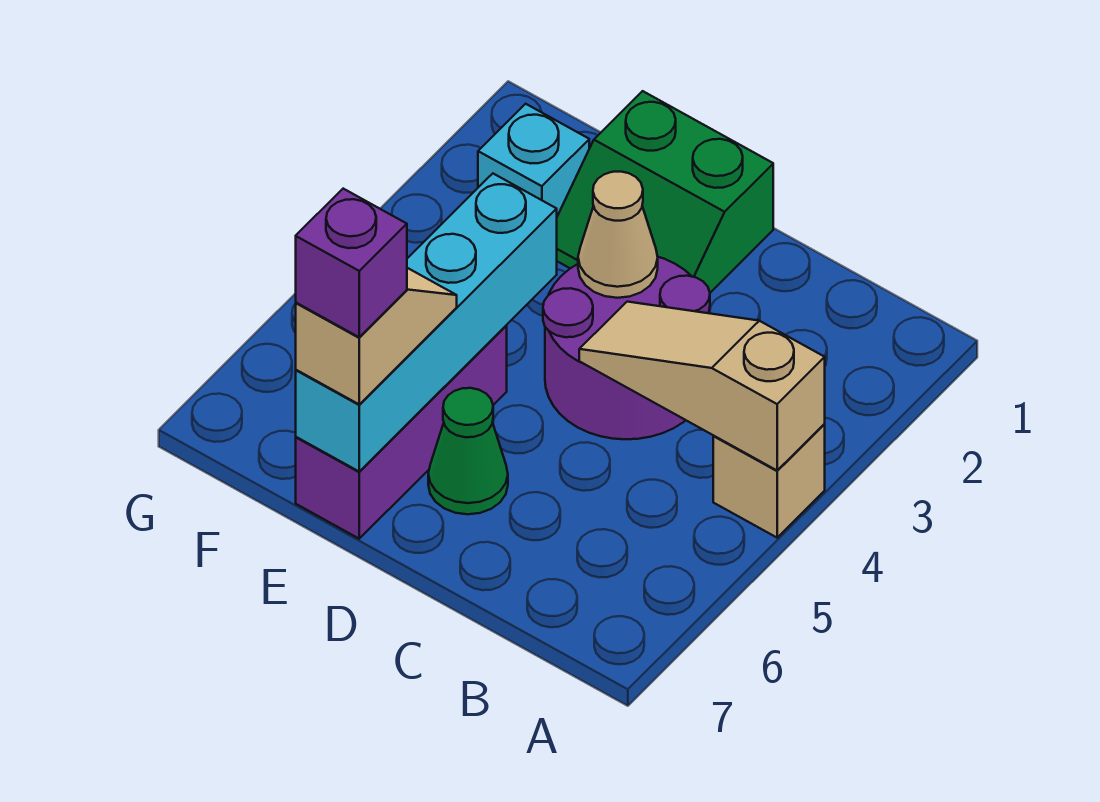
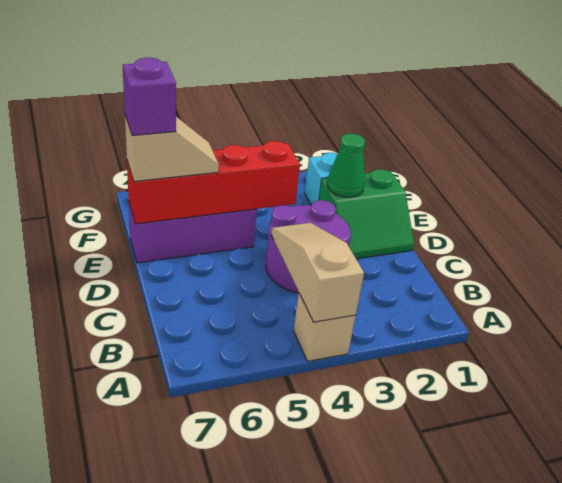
green 2x2 slope [557,91,773,293] -> green 2x2 slope turned to [319,169,414,259]
tan 1x1 cone [578,172,658,298] -> none
green 1x1 cone [428,388,508,514] -> green 1x1 cone moved to [327,134,365,197]
cyan 1x4 brick [296,174,557,471] -> red 1x4 brick [127,141,300,224]

